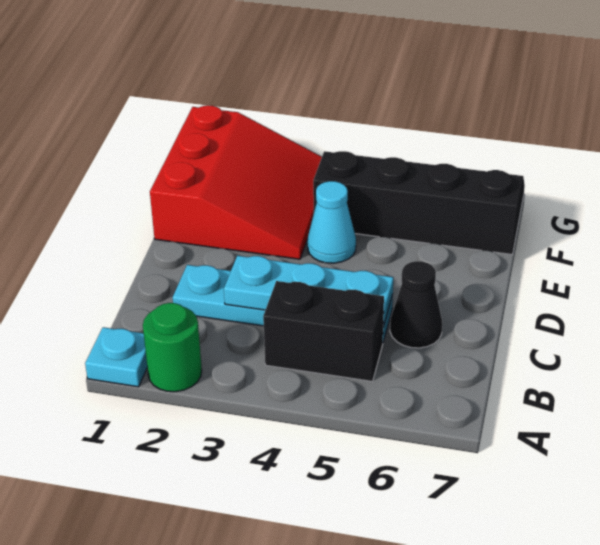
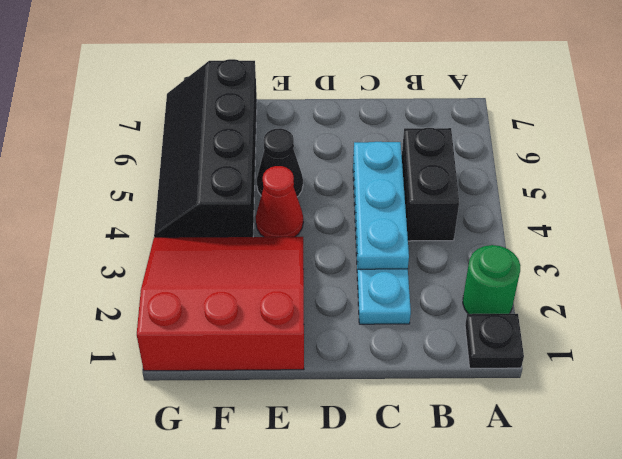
cyan 1x1 plate [85,327,147,387] -> black 1x1 plate [465,314,524,368]
black 1x1 cone [390,261,442,348] -> black 1x1 cone moved to [257,128,303,197]
cyan 1x1 cone [307,181,356,263] -> red 1x1 cone [256,166,303,237]

